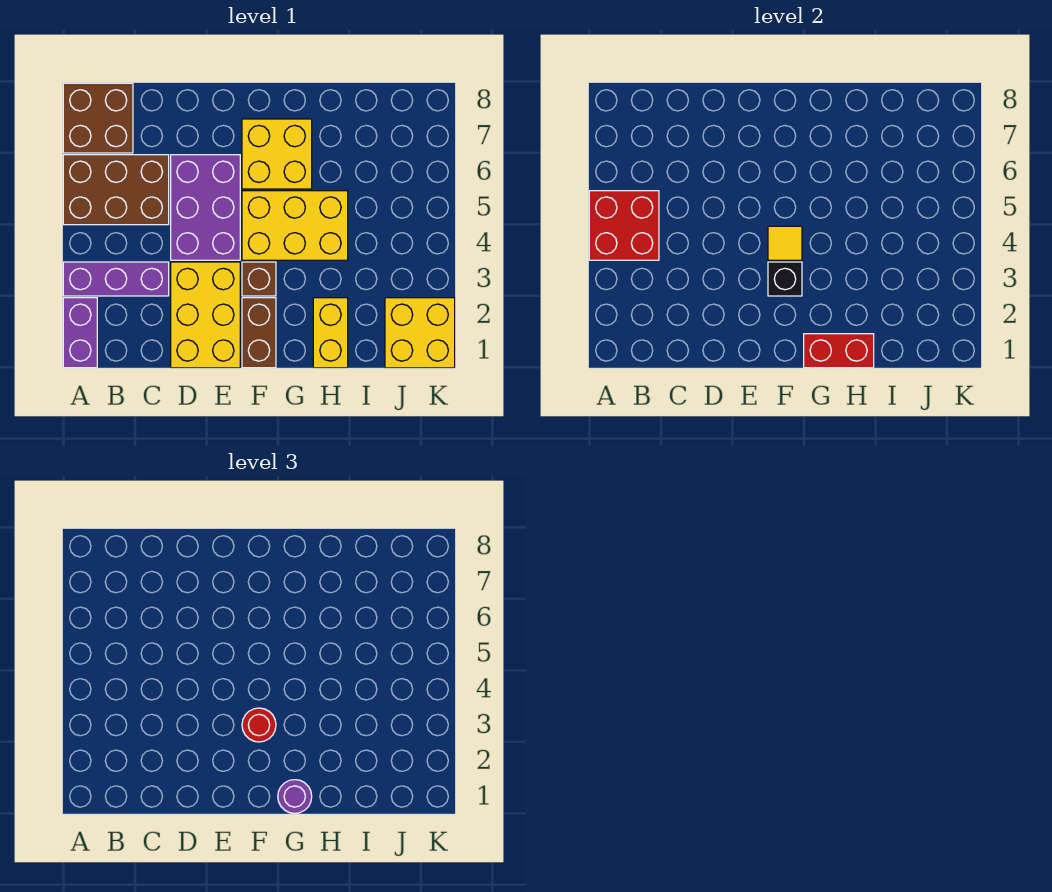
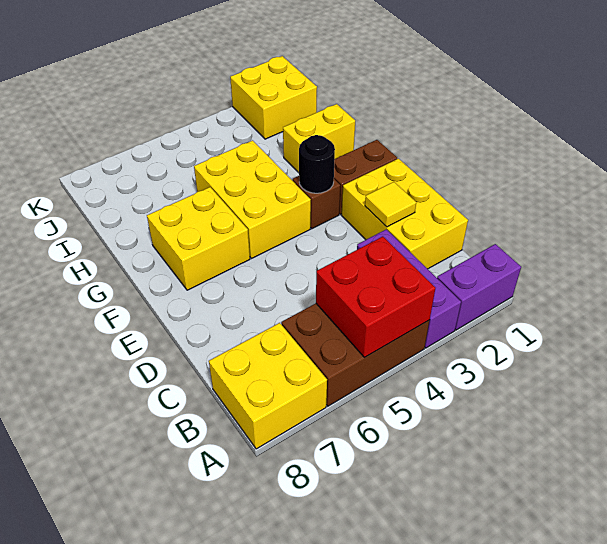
brown 2x3 brick [63,155,169,225] -> brown 2x3 brick turned to [281,303,430,406]
brown 2x2 brick [63,83,133,153] -> yellow 2x2 brick [209,323,327,449]
yellow 2x3 brick [171,262,240,368] -> yellow 2x3 brick turned to [341,159,468,269]
purple 2x3 brick [171,155,240,260] -> none
black 1x1 brick [768,262,802,296] -> black 1x1 round brick [299,135,335,193]
red 1x1 round brick [242,708,276,742] -> none
yellow 1x1 tile [768,226,802,260] -> yellow 1x1 tile moved to [365,182,416,227]
red 1x2 brick [804,334,874,368] -> none
purple 1x1 round brick [278,780,312,814] -> none

